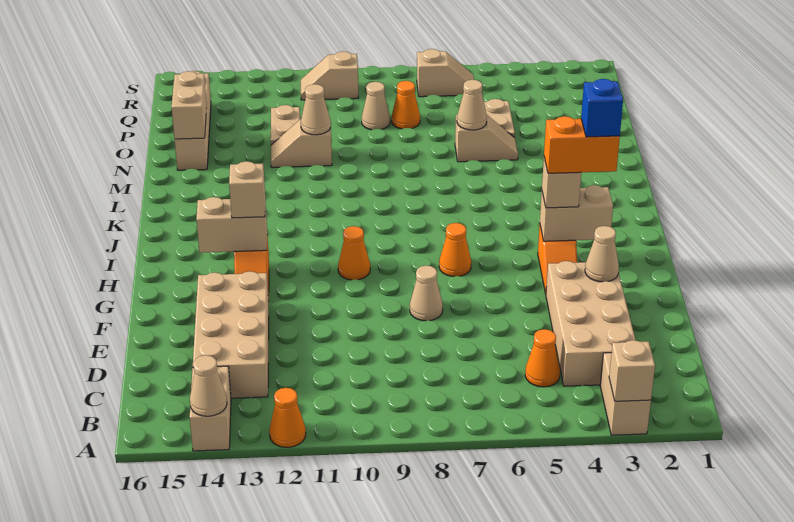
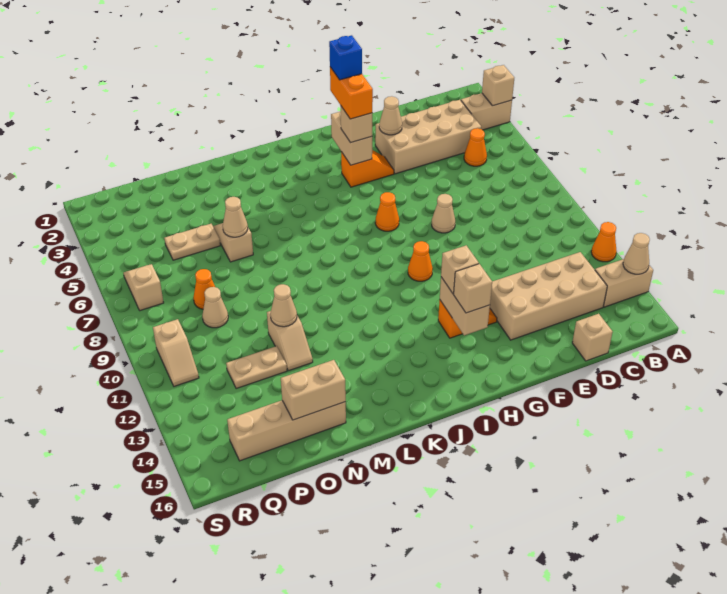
none -> tan 1x1 brick [572,314,613,361]
none -> tan 1x1 brick [454,264,492,313]

